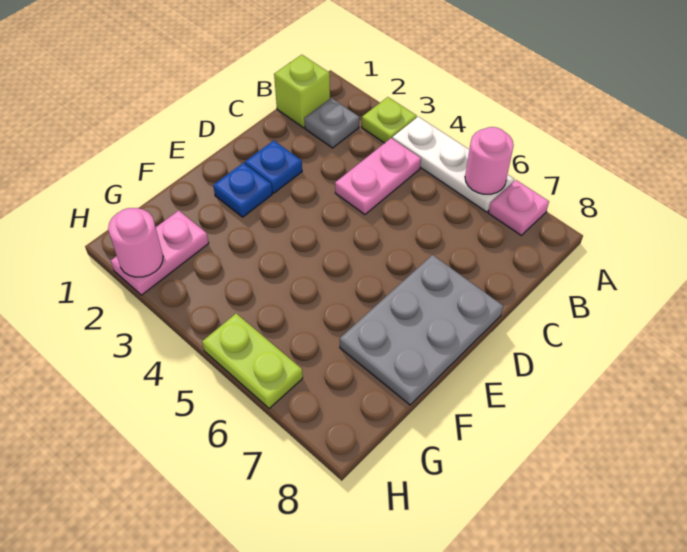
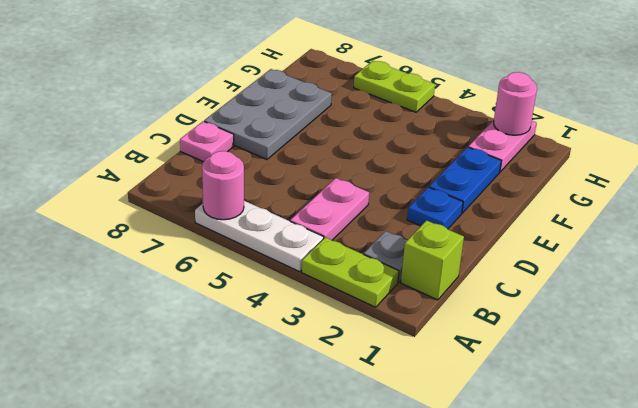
lime 1x1 plate [362,97,417,143] -> lime 1x2 plate [302,238,399,307]
pink 1x1 plate [489,180,549,235] -> pink 1x1 plate moved to [180,121,234,162]
blue 1x1 plate [213,163,272,217] -> blue 1x2 plate [429,147,501,213]

